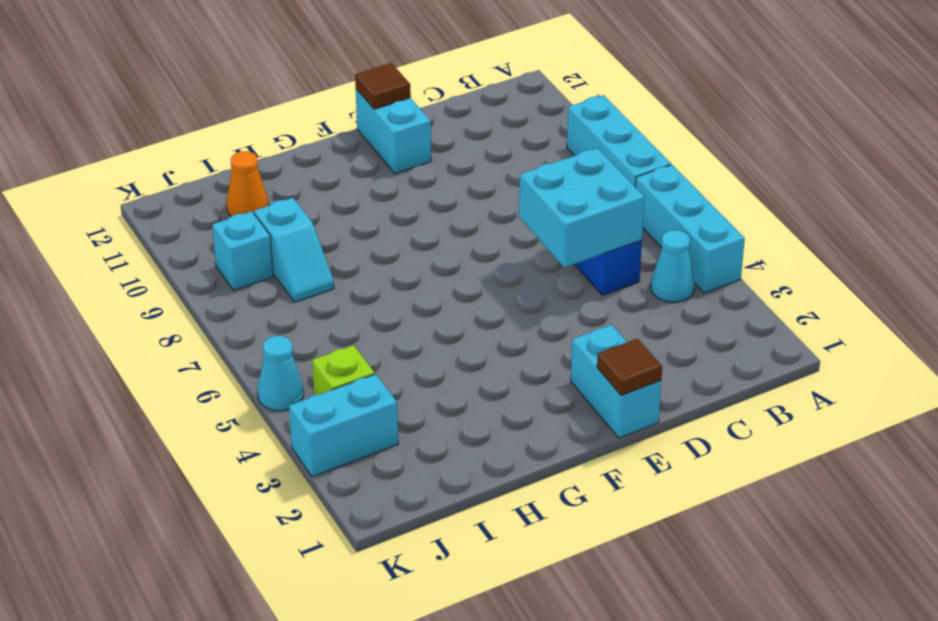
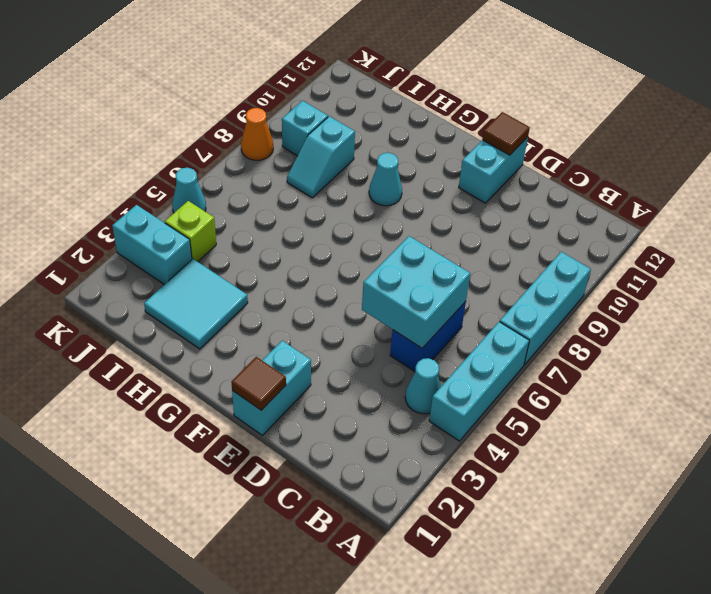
none -> cyan 1x1 cone [369,153,402,206]
none -> cyan 2x2 tile [144,259,248,349]
orange 1x1 cone [226,151,269,216] -> orange 1x1 cone moved to [241,108,273,160]

